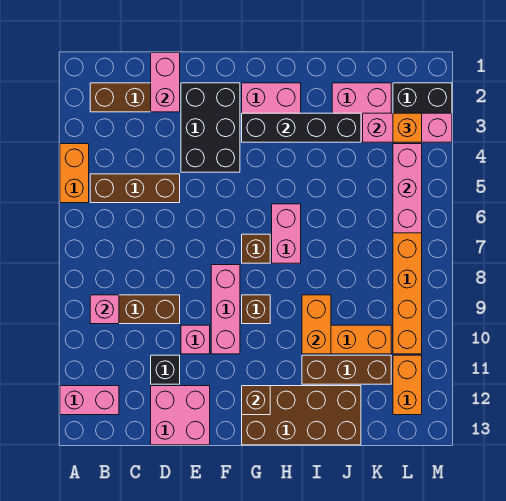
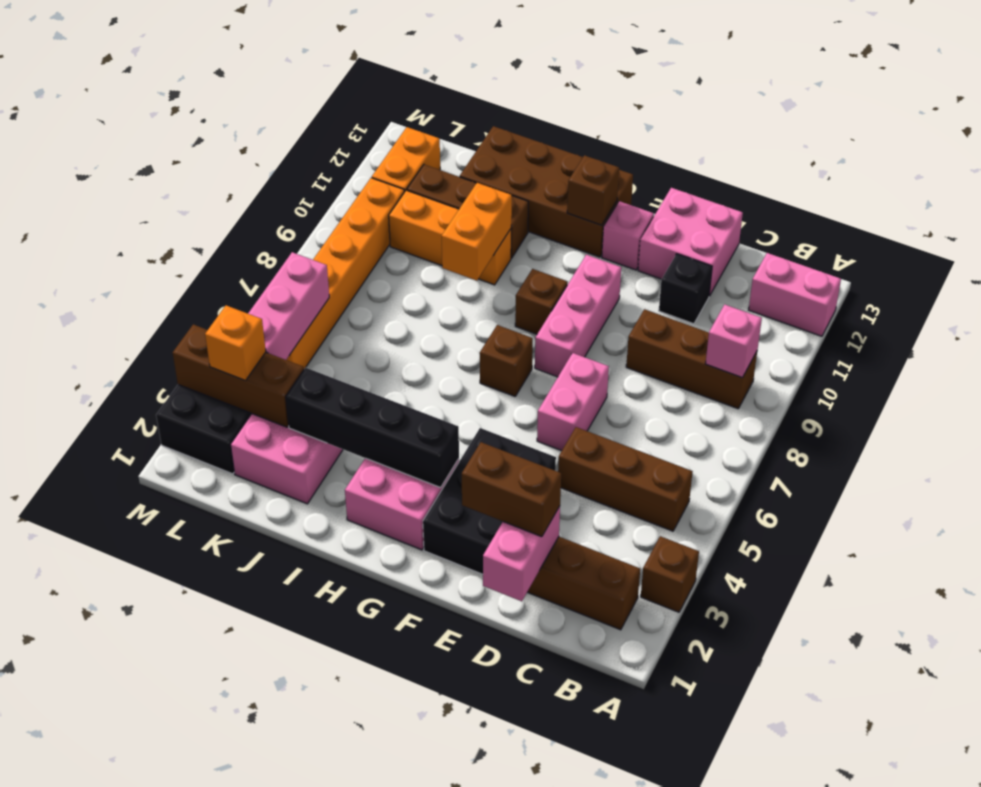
none -> brown 1x1 brick [641,536,699,612]
orange 1x2 brick [60,144,89,203] -> none
none -> brown 1x2 brick [462,442,561,537]
pink 1x1 brick [181,325,210,354] -> pink 1x1 brick moved to [602,201,654,270]
pink 1x2 brick [272,204,301,263] -> pink 1x2 brick moved to [537,353,609,451]
pink 1x3 brick [363,113,452,142] -> brown 1x3 brick [173,324,304,427]

